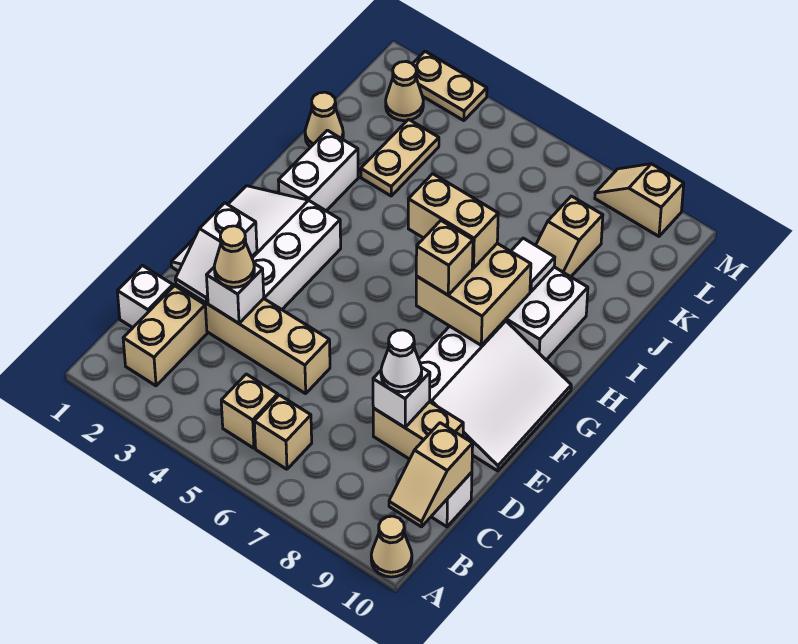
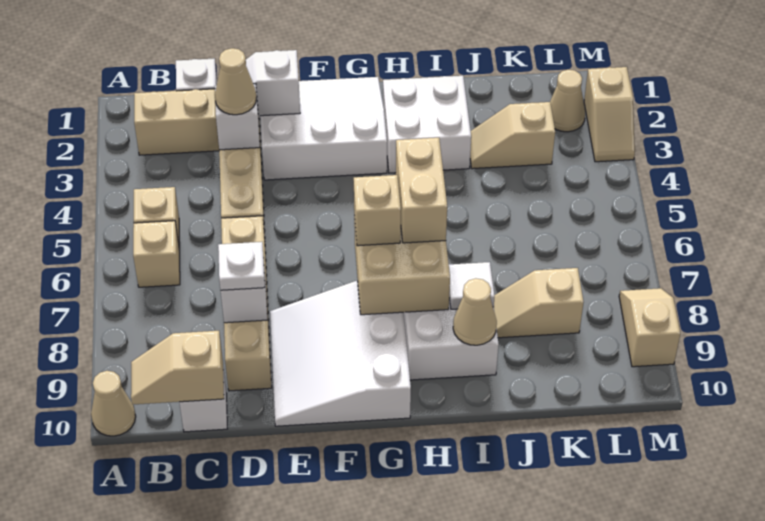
tan 1x2 brick [373,402,463,459] -> tan 1x4 brick [221,216,272,391]
white 1x1 cone [381,330,422,392] -> white 1x1 plate [218,242,265,290]
white 3x3 slope [419,320,571,471] -> white 3x3 slope turned to [270,281,411,426]
white 1x2 brick [278,130,358,211] -> white 2x2 brick [383,76,471,173]
tan 1x1 cone [305,92,343,147] -> tan 1x1 cone moved to [453,278,497,345]
tan 1x2 plate [361,119,439,196] -> tan 1x2 slope [470,102,555,169]
tan 1x2 plate [413,51,487,121] -> tan 1x2 slope [584,67,635,162]

